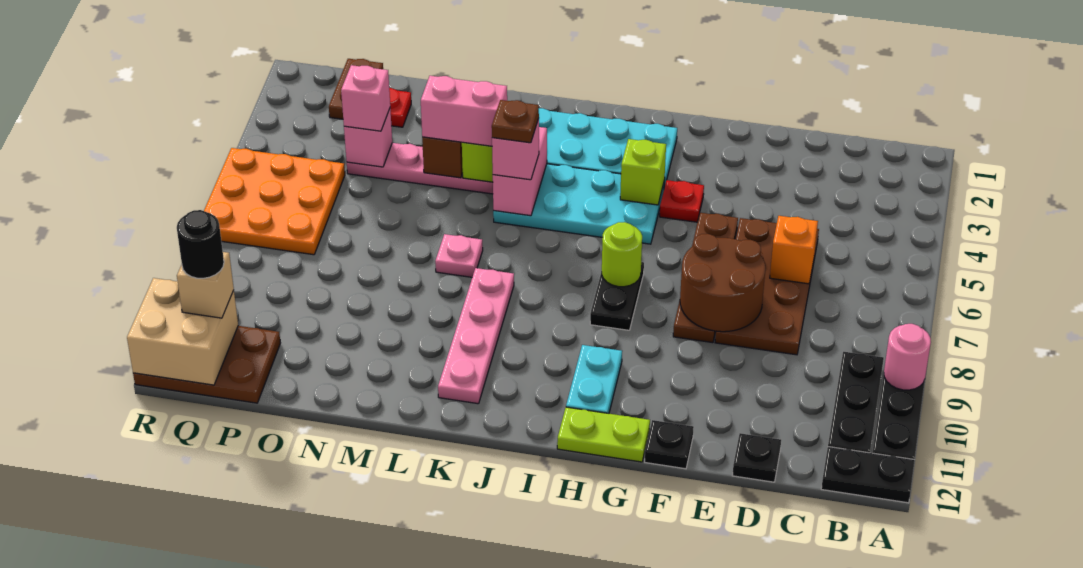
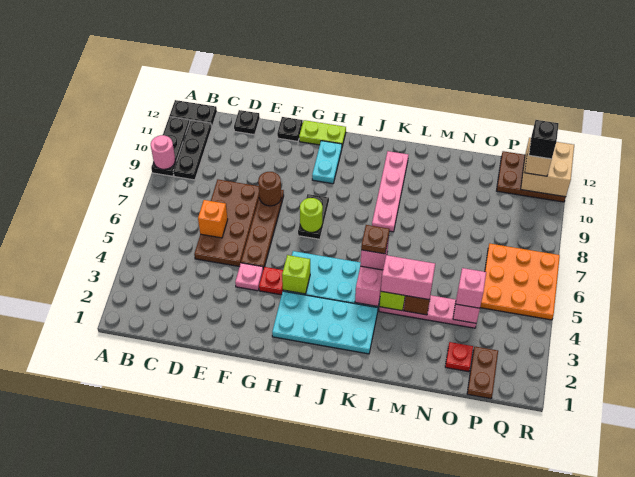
brown 2x2 round brick [680,234,765,332] -> brown 1x1 round brick [258,172,281,206]
pink 1x1 plate [435,234,483,277] -> pink 1x1 plate moved to [235,263,263,291]
black 1x1 round brick [177,210,224,278] -> black 1x1 brick [529,120,559,159]

